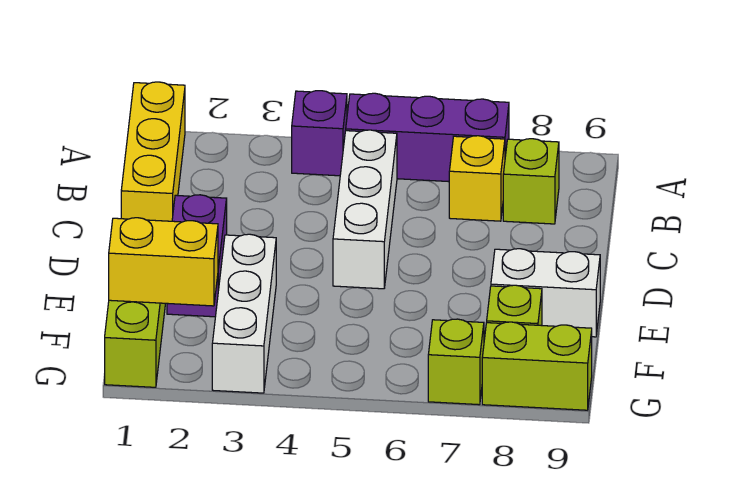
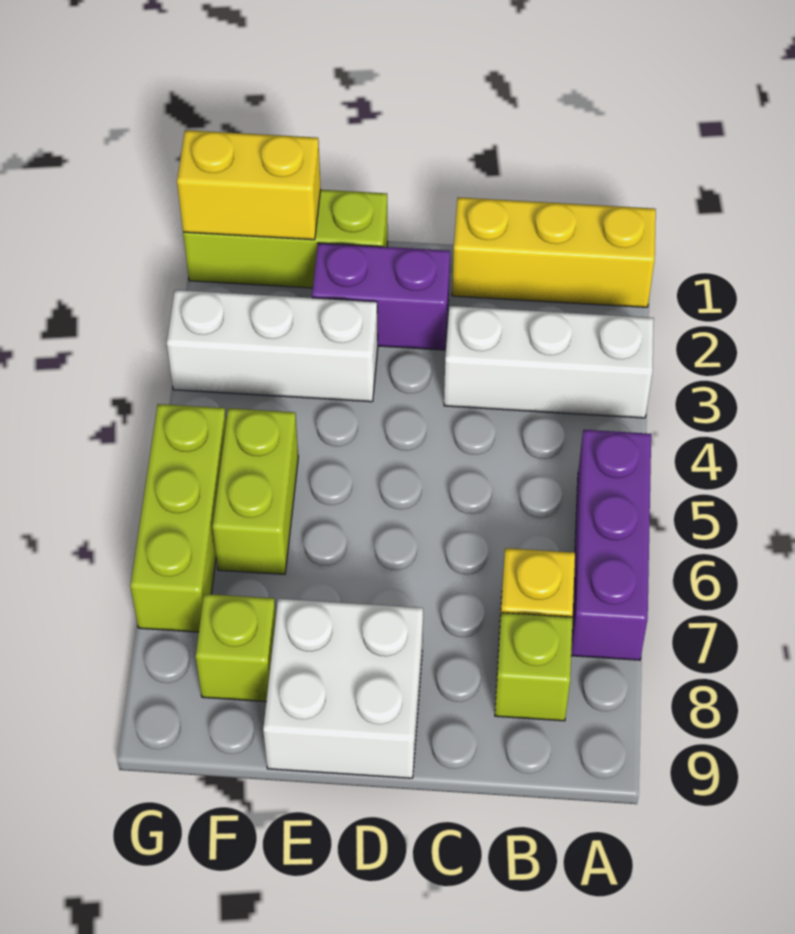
purple 1x1 brick [292,91,347,176] -> none
white 1x3 brick [333,130,397,289] -> white 1x3 brick moved to [444,306,654,418]
white 1x2 brick [491,249,600,337] -> white 2x2 brick [263,599,423,778]
yellow 1x2 brick [109,218,218,306] -> yellow 1x2 brick turned to [177,130,321,240]
lime 1x1 brick [428,319,484,405] -> lime 1x3 brick [130,404,226,632]
lime 1x2 brick [482,322,592,410] -> lime 1x2 brick moved to [213,408,298,574]

